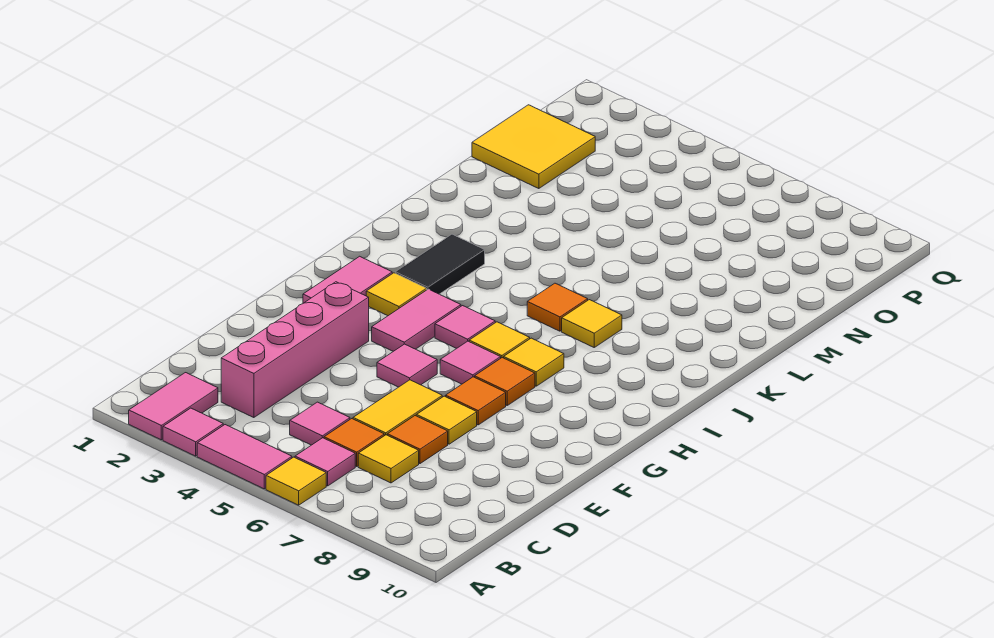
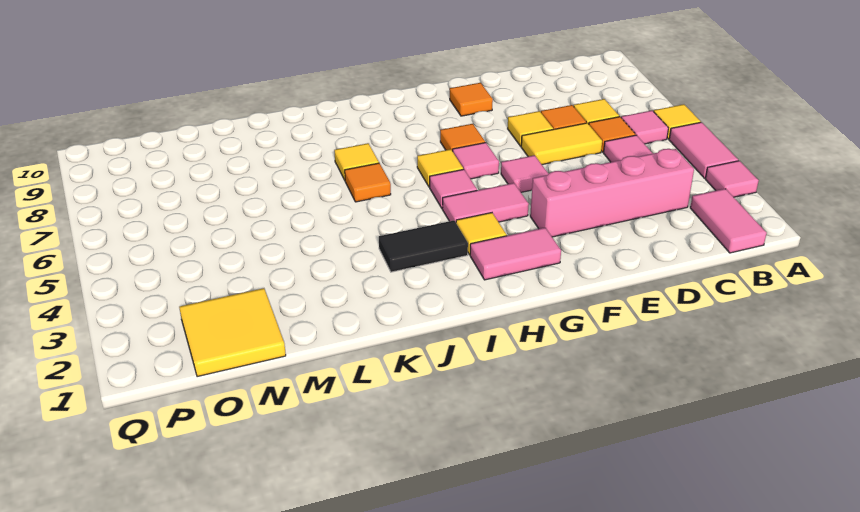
pink 1x2 tile [129,373,218,440] -> pink 1x2 tile turned to [690,189,767,253]
orange 1x1 tile [446,377,506,425] -> orange 1x1 tile moved to [450,83,493,116]
yellow 1x1 tile [504,338,564,386] -> none

